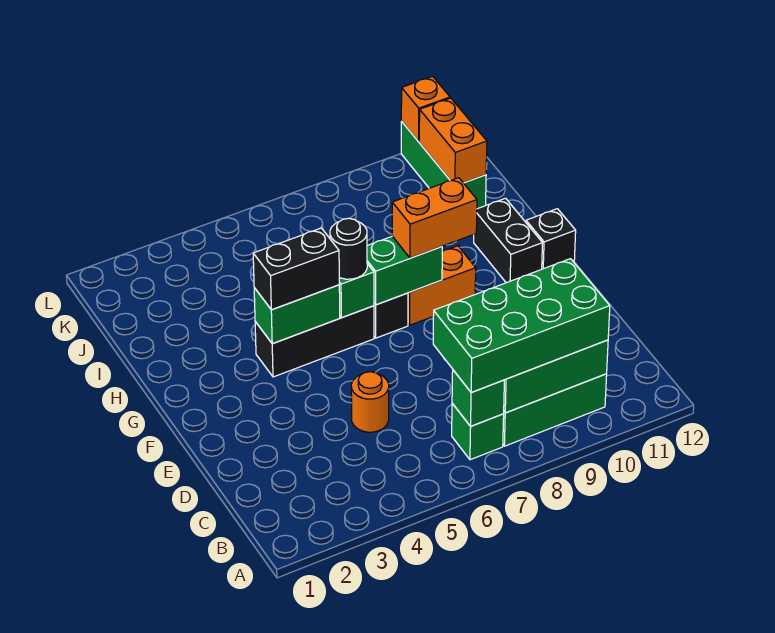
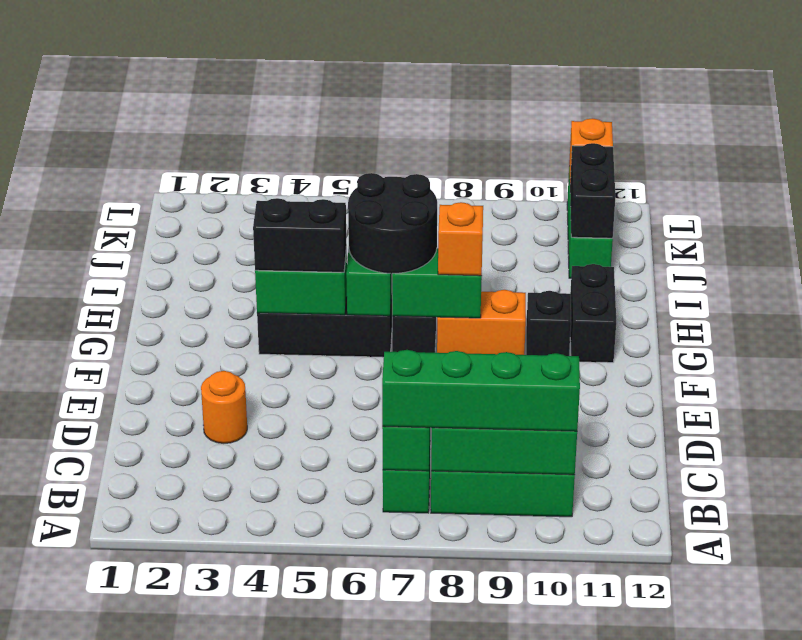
green 2x4 brick [433,259,610,393] -> green 1x4 brick [382,350,580,431]
orange 1x1 round brick [351,372,389,432] -> orange 1x1 round brick moved to [201,371,247,444]
black 1x1 round brick [330,218,367,279] -> black 2x2 round brick [348,173,437,274]
orange 1x2 brick [392,178,477,258] -> orange 1x1 brick [438,202,483,276]
black 1x1 brick [526,209,576,269] -> black 1x1 brick moved to [526,291,571,356]
orange 1x2 brick [419,98,487,183] -> black 1x2 brick [570,143,615,238]

